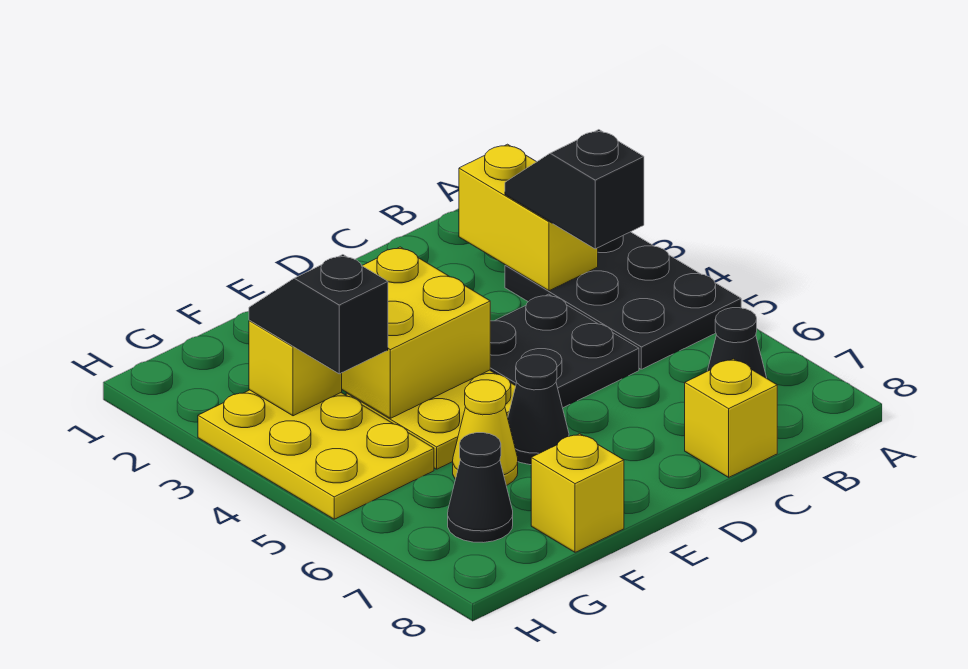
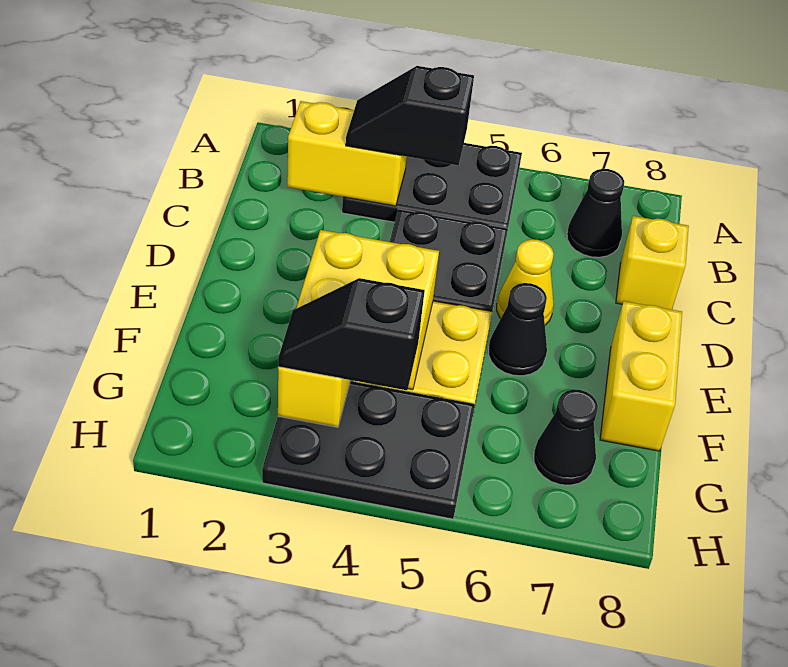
yellow 1x1 cone [453,380,518,486] -> yellow 1x1 cone moved to [497,239,554,325]
yellow 1x1 brick [531,434,624,552] -> yellow 1x2 brick [600,301,682,451]
yellow 2x3 plate [198,390,434,519] -> black 2x3 plate [262,381,475,519]

